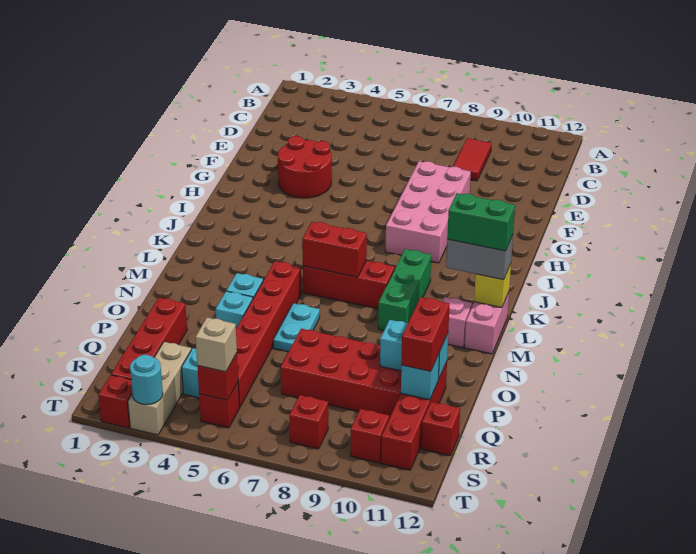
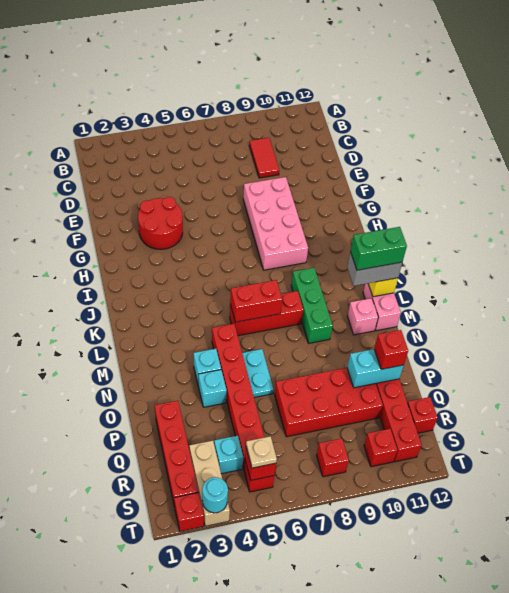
red 1x2 brick [401,297,450,371] -> red 1x1 brick [374,330,408,369]
cyan 1x1 brick [401,354,439,400] -> none
tan 1x1 brick [195,317,237,372] -> tan 1x1 plate [246,436,277,468]

